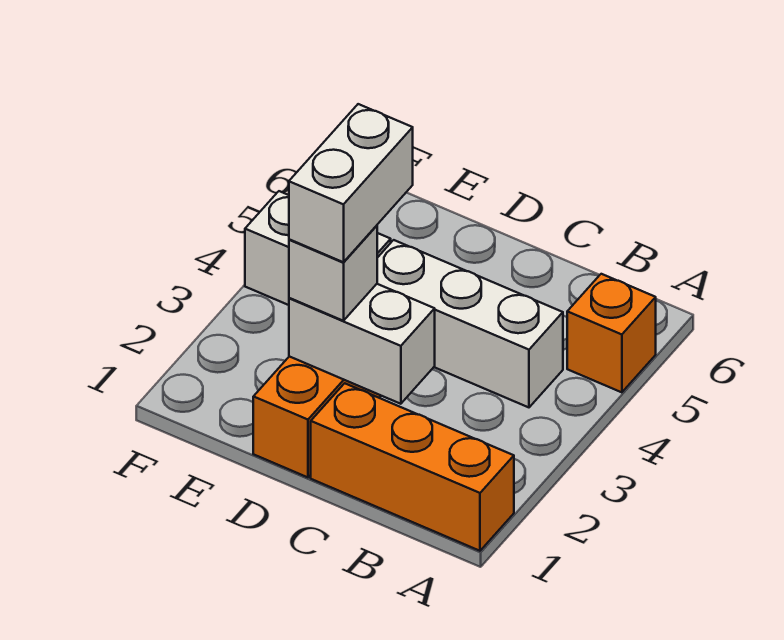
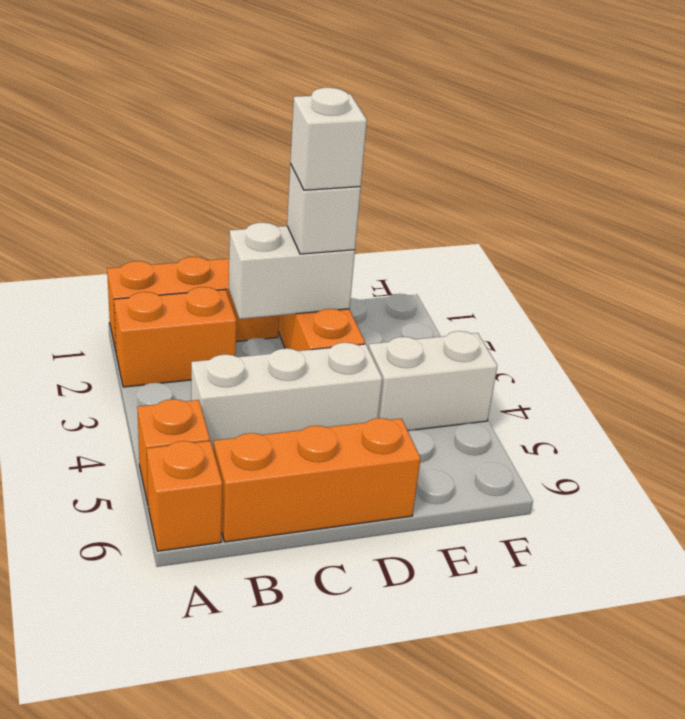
none -> orange 1x2 brick [114,287,236,387]
none -> orange 1x1 brick [147,441,223,551]
none -> orange 1x3 brick [214,418,421,542]
white 1x2 brick [289,104,413,262] -> white 1x1 brick [290,88,367,190]

